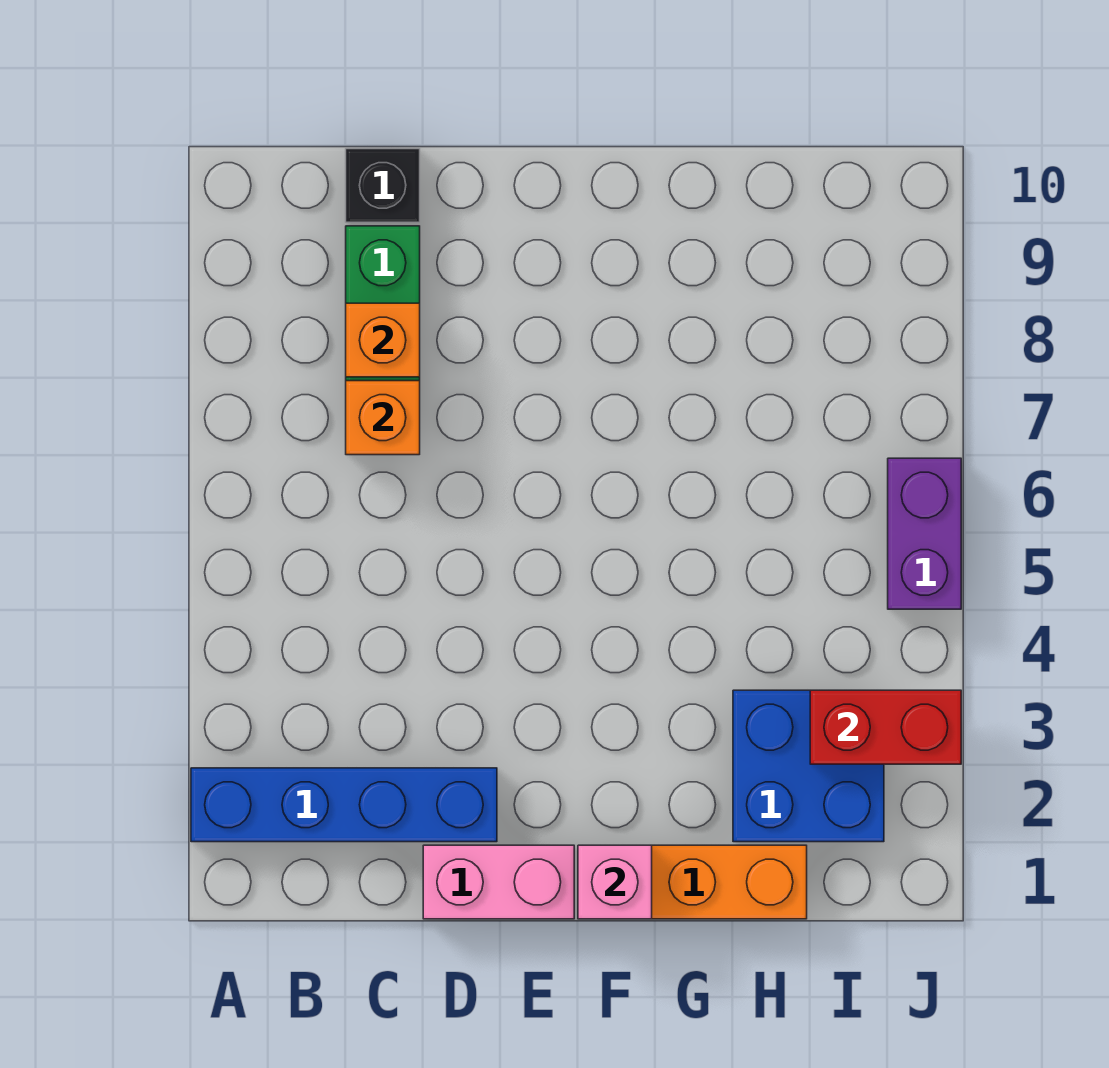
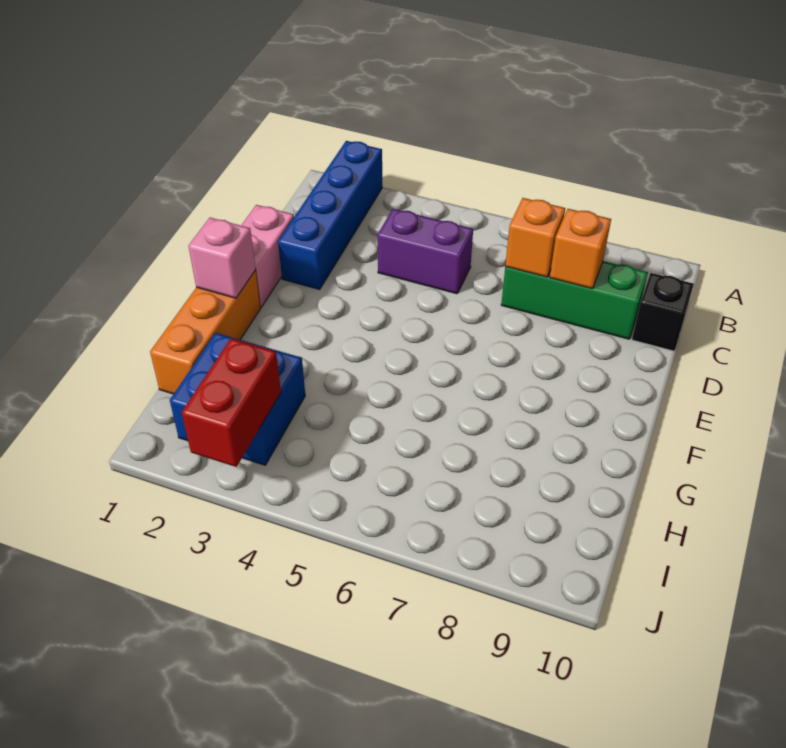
purple 1x2 brick [888,458,961,609] -> purple 1x2 brick moved to [378,209,473,294]

